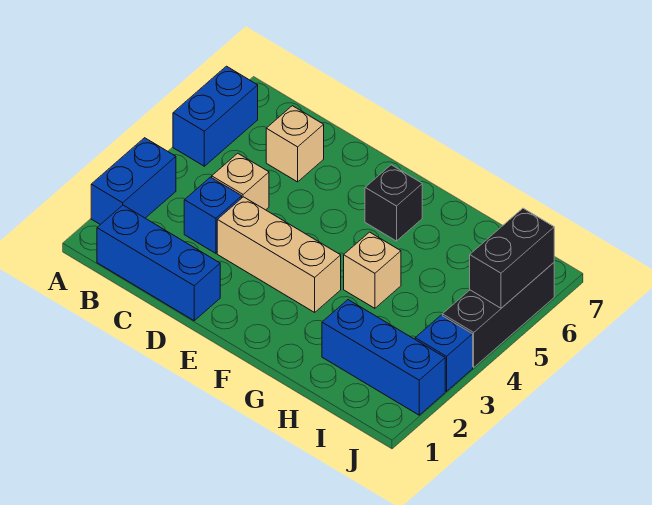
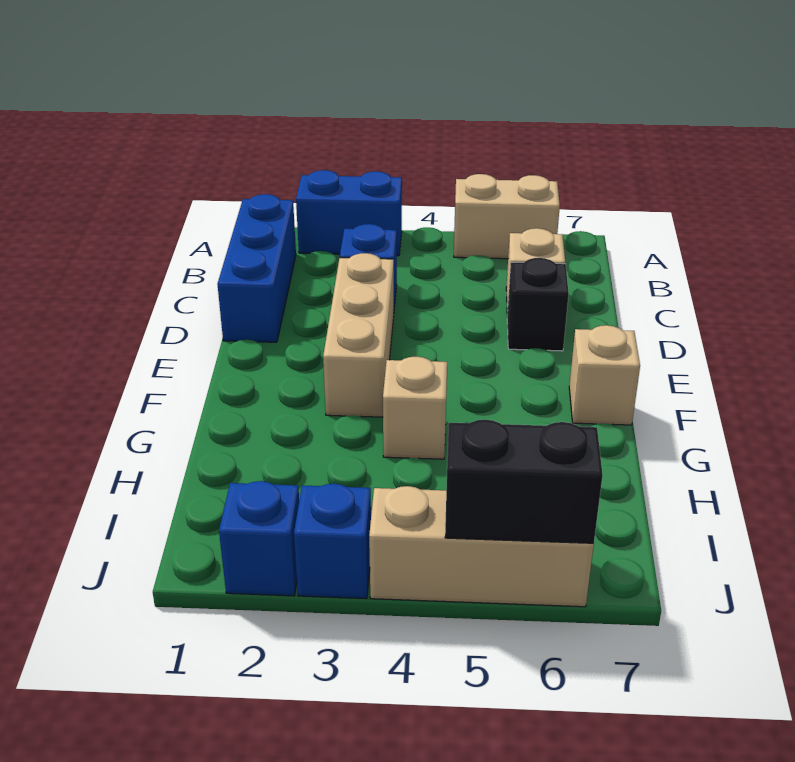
blue 1x2 brick [173,66,258,166] -> tan 1x2 brick [454,174,560,259]
tan 1x1 brick [212,153,269,210] -> tan 1x1 brick moved to [569,325,640,425]
black 1x1 brick [365,165,422,241] -> black 1x1 brick moved to [507,258,569,351]
blue 1x3 brick [322,300,445,415] -> blue 1x1 brick [219,481,299,596]
black 1x3 brick [442,263,554,367] -> tan 1x3 brick [369,486,594,607]

